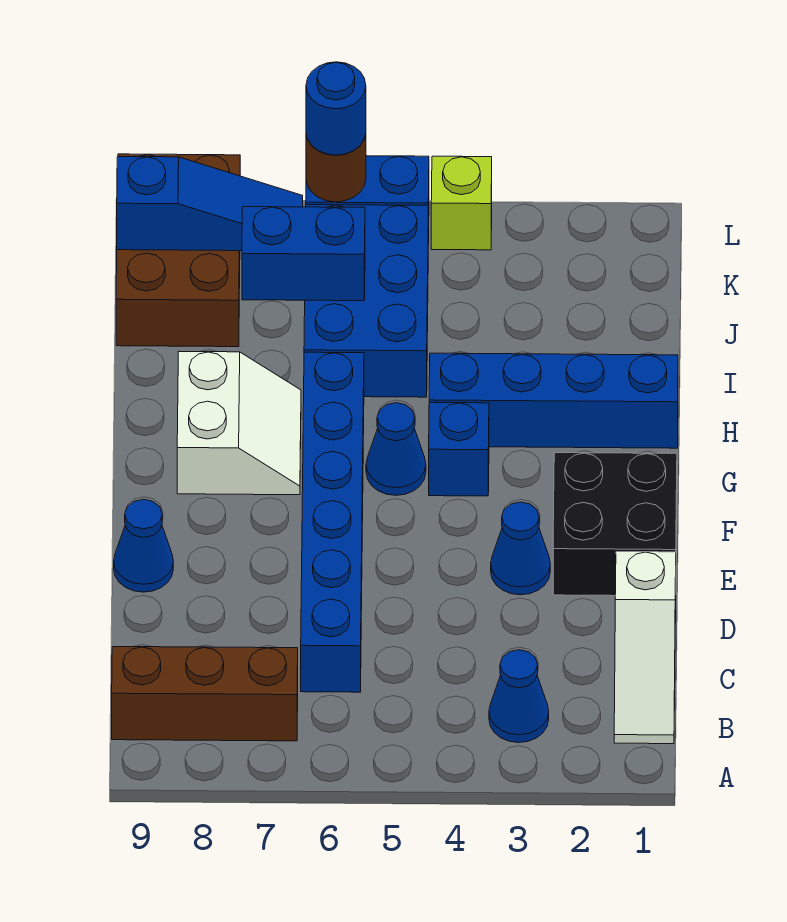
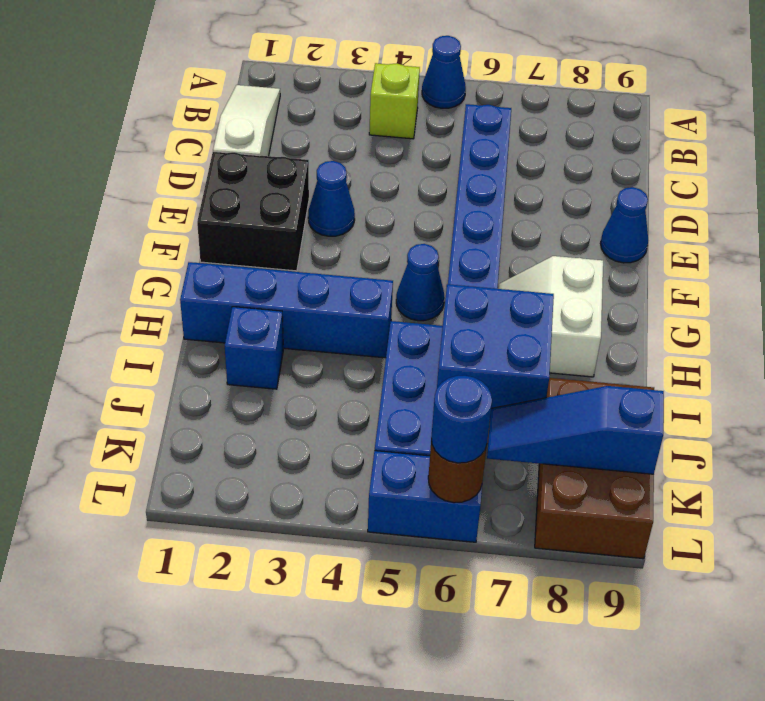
blue 1x1 cone [489,650,549,743] -> blue 1x1 cone moved to [422,36,466,108]
brown 1x3 brick [112,647,298,741] -> none
blue 1x1 brick [429,402,489,496] -> blue 1x1 brick moved to [225,307,283,389]
blue 1x2 brick [242,207,365,301] -> blue 2x2 brick [437,284,554,408]
lime 1x1 brick [431,156,492,250] -> lime 1x1 brick moved to [369,63,420,139]

